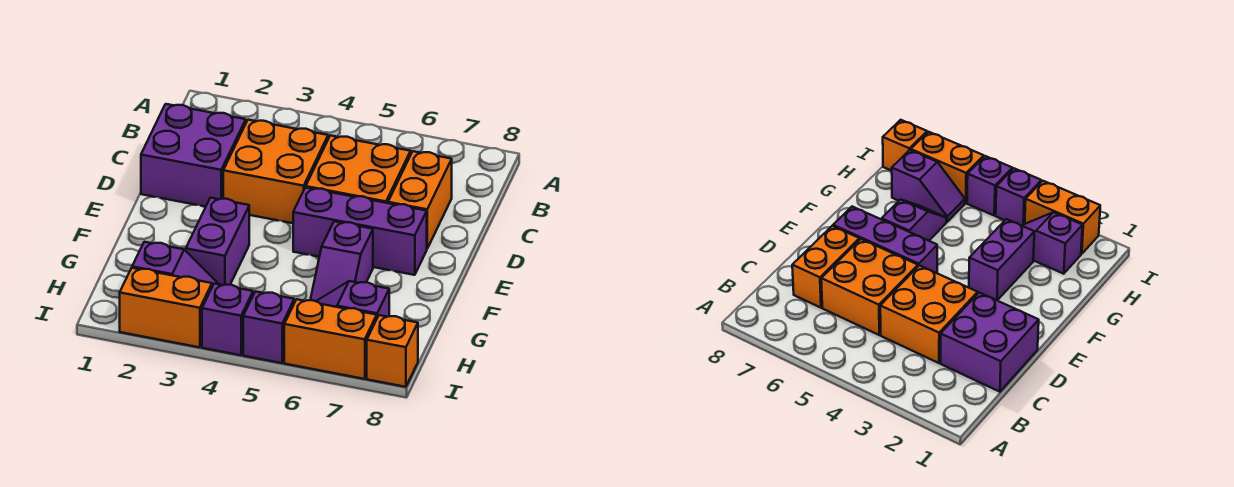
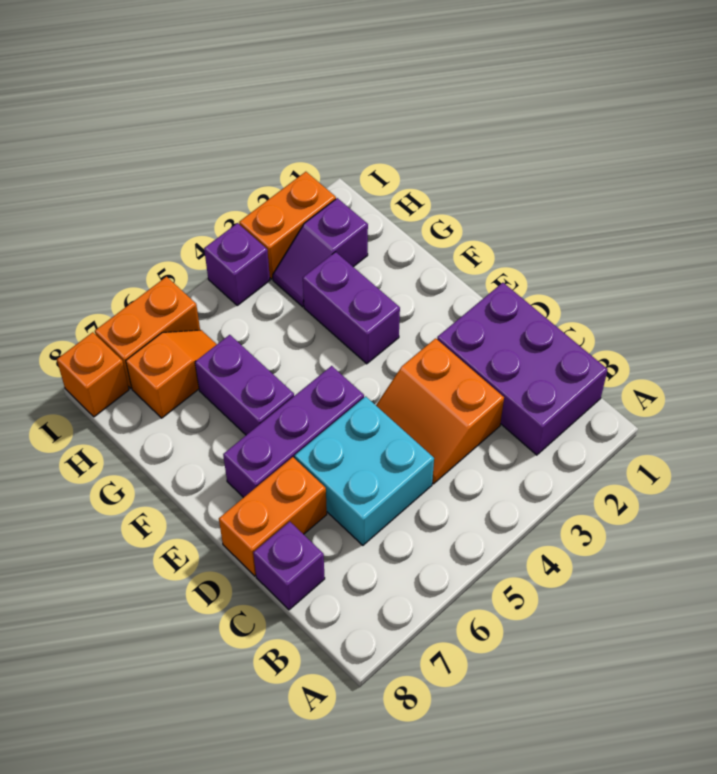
purple 2x2 brick [141,104,246,207] -> purple 2x3 brick [437,283,608,455]
orange 2x2 brick [223,120,328,223] -> orange 2x2 slope [376,338,504,484]
orange 2x2 brick [306,135,411,203] -> cyan 2x2 brick [295,396,434,545]
orange 1x2 brick [388,151,452,248] -> orange 1x2 brick turned to [219,457,327,576]
purple 1x2 slope [310,221,373,301] -> purple 1x2 brick [195,335,294,435]
purple 1x2 slope [316,281,389,317] -> orange 1x2 slope [126,330,217,418]
purple 1x1 brick [243,291,294,363] -> purple 1x1 brick moved to [253,522,325,610]

